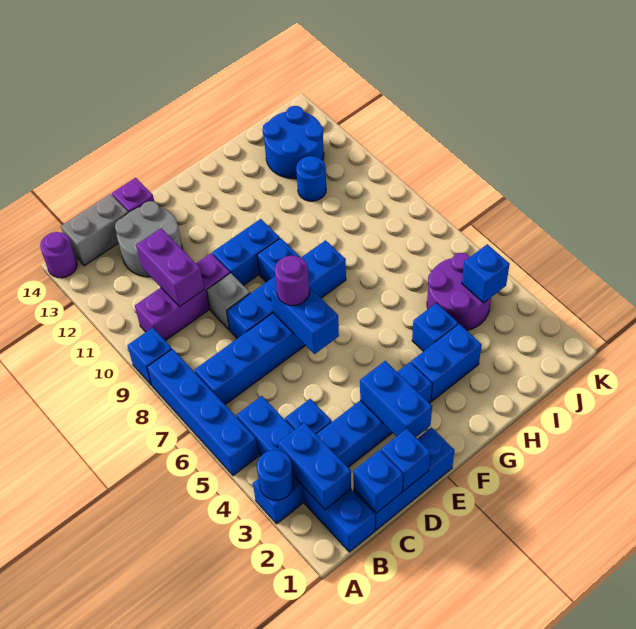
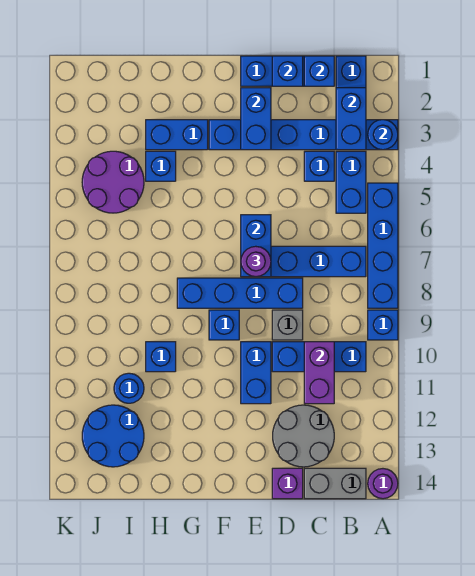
purple 1x3 brick [135,253,230,341] -> blue 1x3 brick [272,342,366,372]
blue 1x2 brick [212,219,280,286] -> blue 1x2 brick turned to [241,342,271,404]
blue 1x1 brick [462,244,510,303] -> blue 1x1 brick moved to [146,342,176,372]

